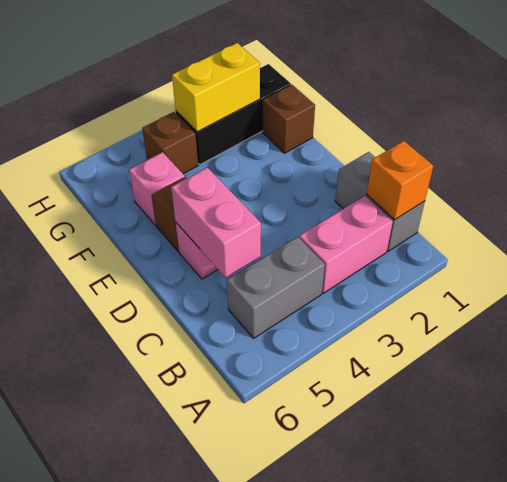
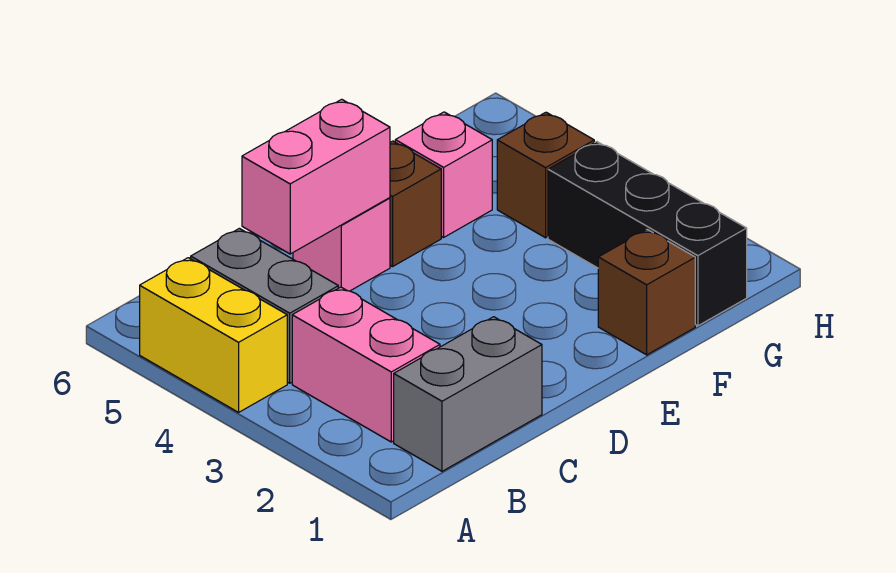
orange 1x1 brick [367,141,433,220] -> none
yellow 1x2 brick [172,43,260,132] -> yellow 1x2 brick moved to [140,258,287,412]

